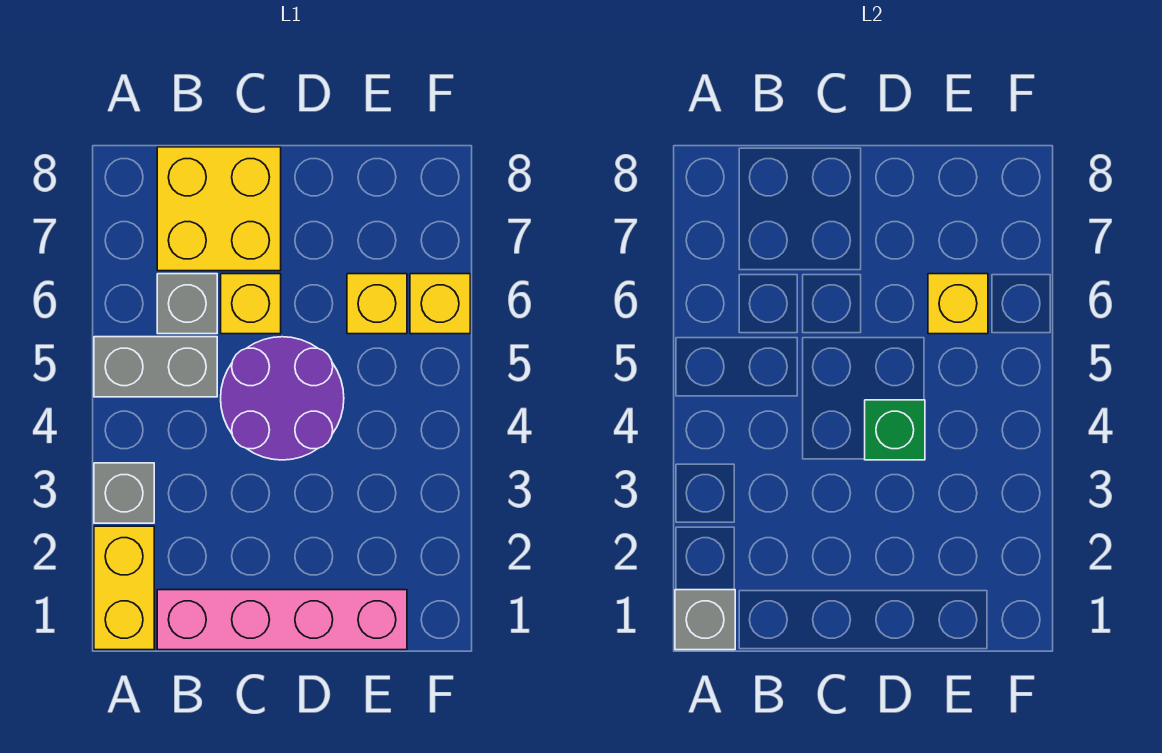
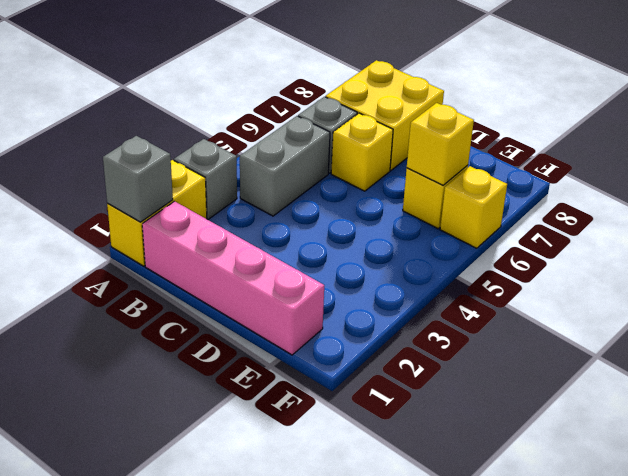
grey 1x2 brick [94,337,217,397] -> grey 1x2 brick turned to [240,116,330,216]
purple 2x2 round brick [221,337,344,460] -> none
green 1x1 brick [865,400,925,460] -> none

